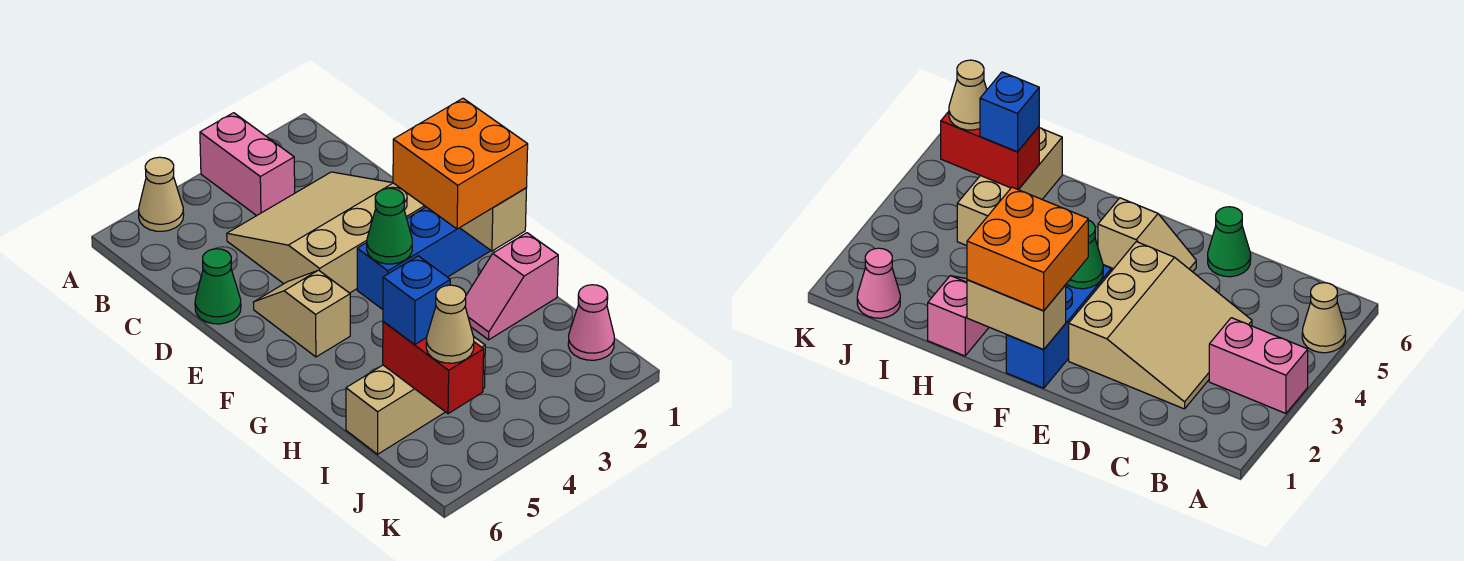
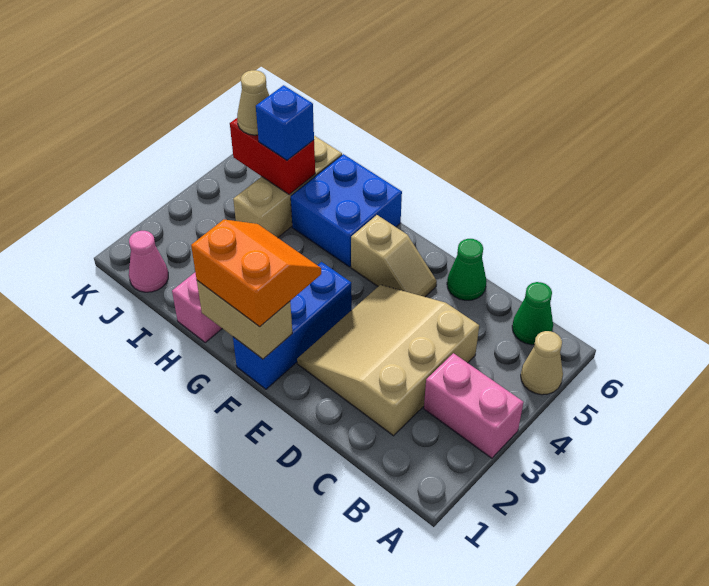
tan 3x3 slope [227,172,425,293] -> tan 3x3 slope turned to [297,285,479,436]
orange 2x2 brick [393,98,528,229] -> orange 2x2 slope [191,220,321,327]
green 1x1 cone [367,188,412,264] -> green 1x1 cone moved to [512,282,553,345]
none -> blue 2x2 brick [291,154,402,267]

